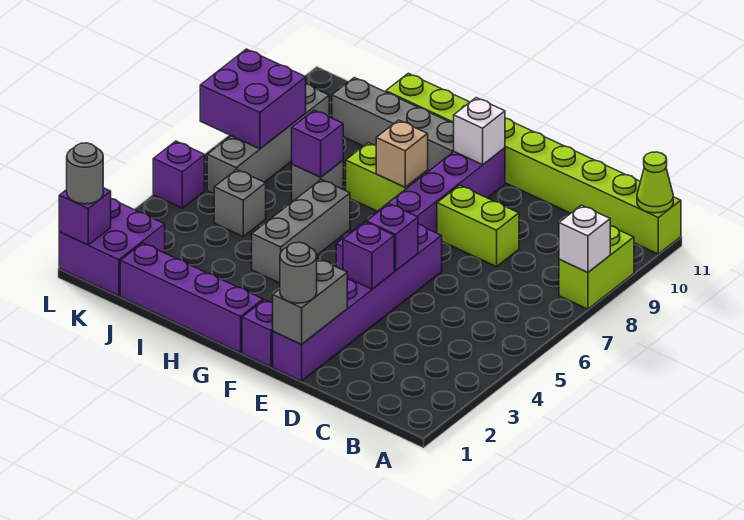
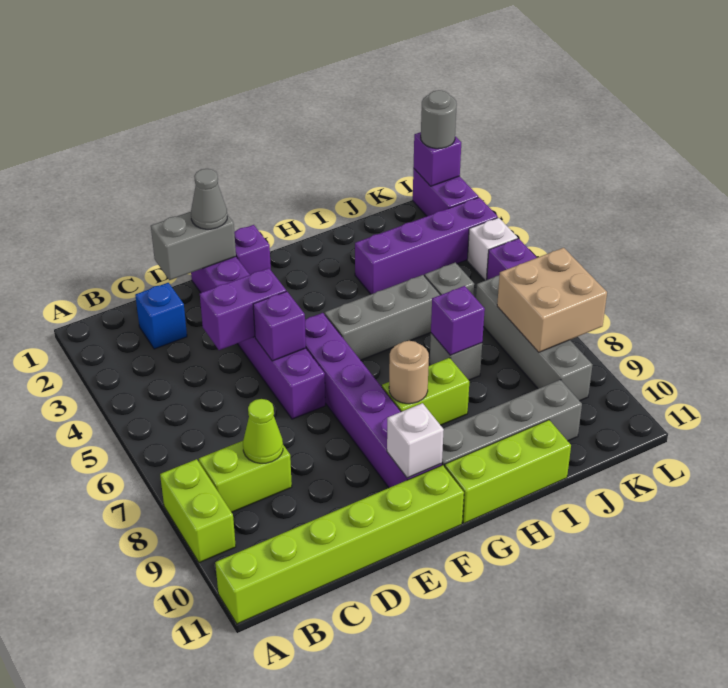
white 1x1 brick [559,205,610,273] -> white 1x1 brick moved to [467,218,518,281]
lime 1x1 cone [637,152,673,213] -> lime 1x1 cone moved to [243,399,283,463]
none -> blue 1x1 brick [135,283,187,349]
lime 1x2 brick [437,185,519,267] -> lime 1x2 brick moved to [199,441,292,512]
grey 1x2 brick [273,259,347,344] -> grey 1x2 brick turned to [151,212,236,280]
grey 1x1 round brick [280,242,317,303] -> grey 1x1 cone [191,169,227,229]
purple 1x1 brick [343,222,394,289] -> purple 1x2 brick [200,268,286,350]
purple 1x4 brick [120,243,263,353] -> purple 1x4 brick moved to [355,197,498,294]
tan 1x1 brick [376,120,428,187] -> tan 1x1 round brick [389,341,429,404]
grey 1x3 brick [252,180,350,283] -> grey 1x3 brick turned to [325,275,440,360]
purple 2x2 brick [59,199,165,296] -> purple 1x2 brick [413,169,478,216]
purple 2x2 brick [200,49,306,149] -> tan 2x2 brick [497,248,607,352]

